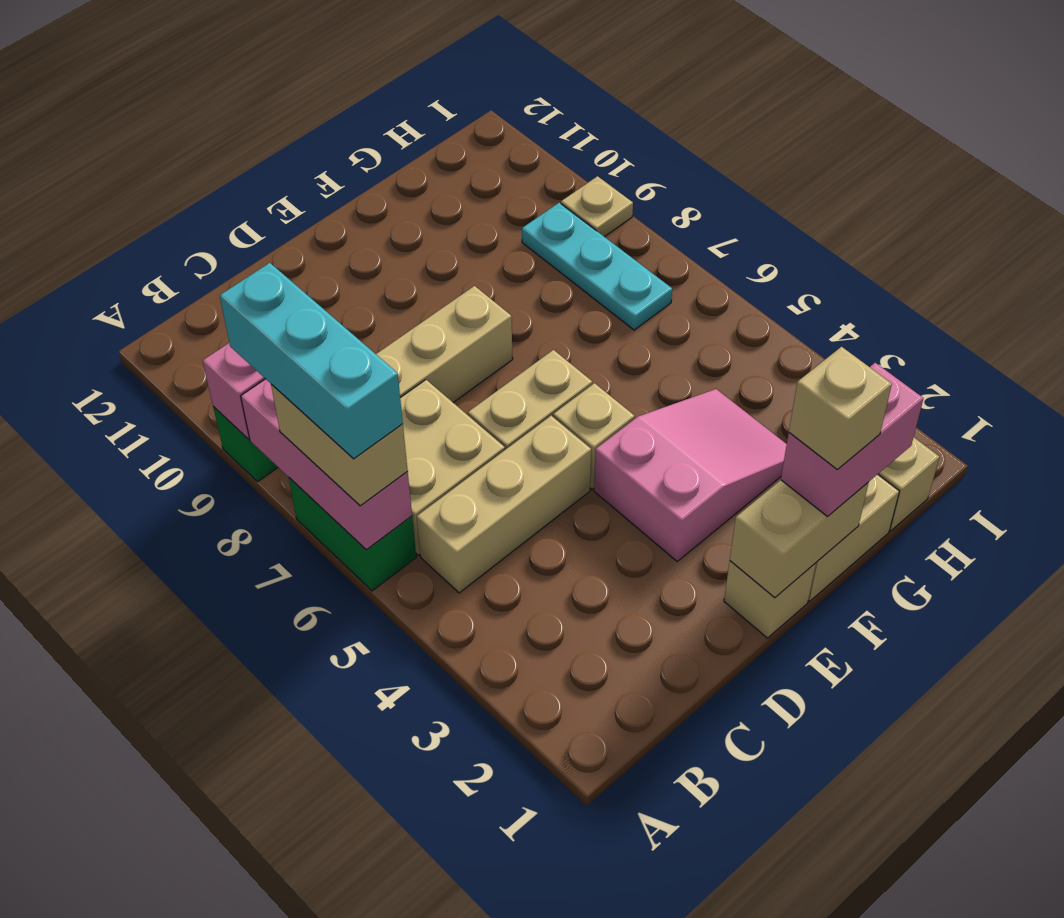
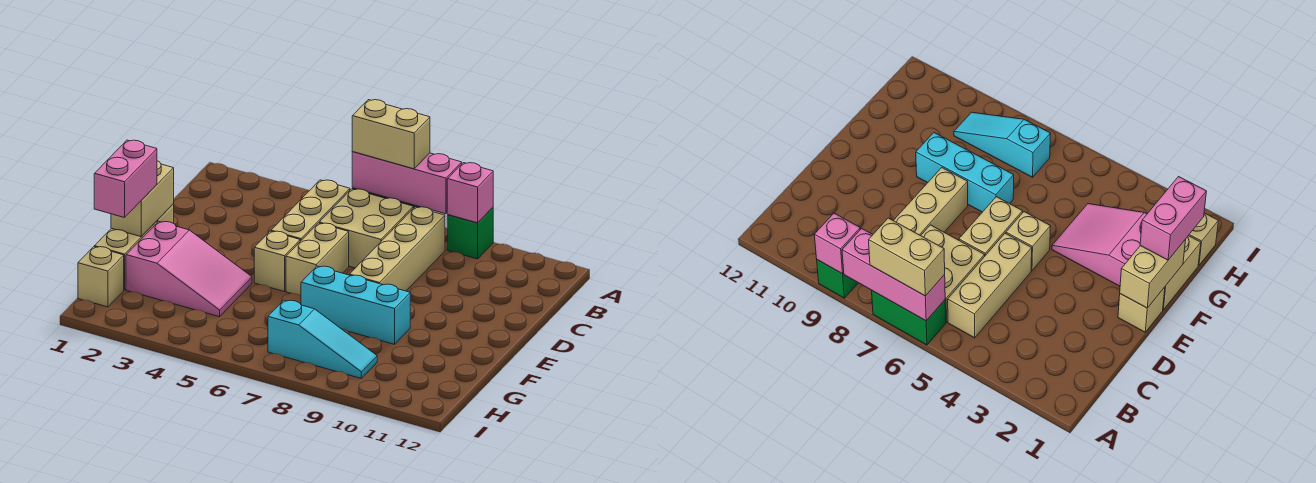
cyan 1x3 brick [220,263,403,459] -> cyan 1x3 brick moved to [301,266,410,344]
pink 2x3 slope [594,389,787,561] -> pink 2x3 slope turned to [126,221,252,317]
tan 1x1 brick [789,347,892,470] -> none
cyan 1x3 plate [522,203,672,330] -> cyan 1x3 slope [268,300,377,378]
tan 1x1 plate [561,176,633,237] -> none

